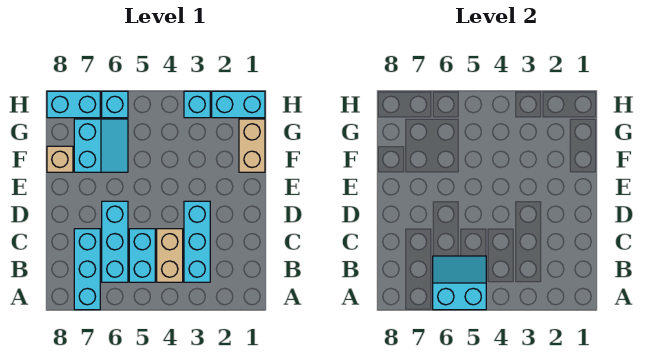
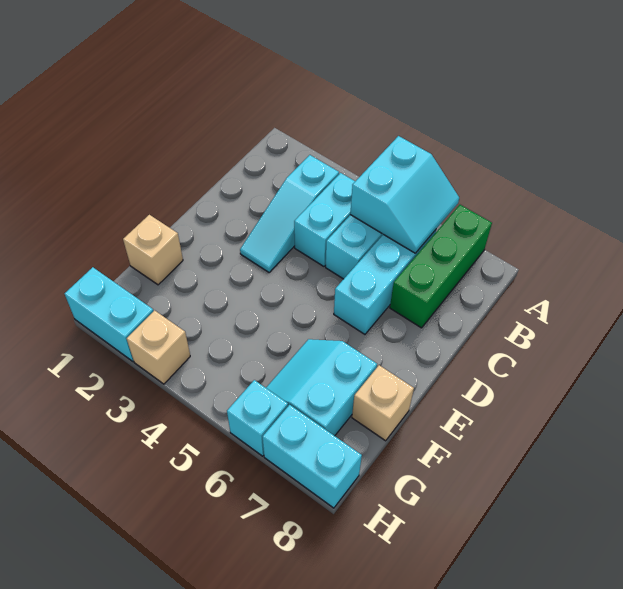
cyan 2x2 slope [433,256,486,310] -> cyan 2x2 slope turned to [350,136,459,253]
cyan 1x3 brick [74,229,100,310] -> green 1x3 brick [390,205,492,328]
cyan 1x3 brick [184,201,210,282] -> cyan 1x3 slope [240,155,339,272]
tan 1x2 brick [157,229,183,282] -> cyan 1x2 brick [294,173,355,266]
tan 1x2 brick [239,119,265,172] -> tan 1x1 brick [123,215,183,285]
cyan 1x1 brick [184,91,210,118] -> tan 1x1 brick [127,310,190,384]

